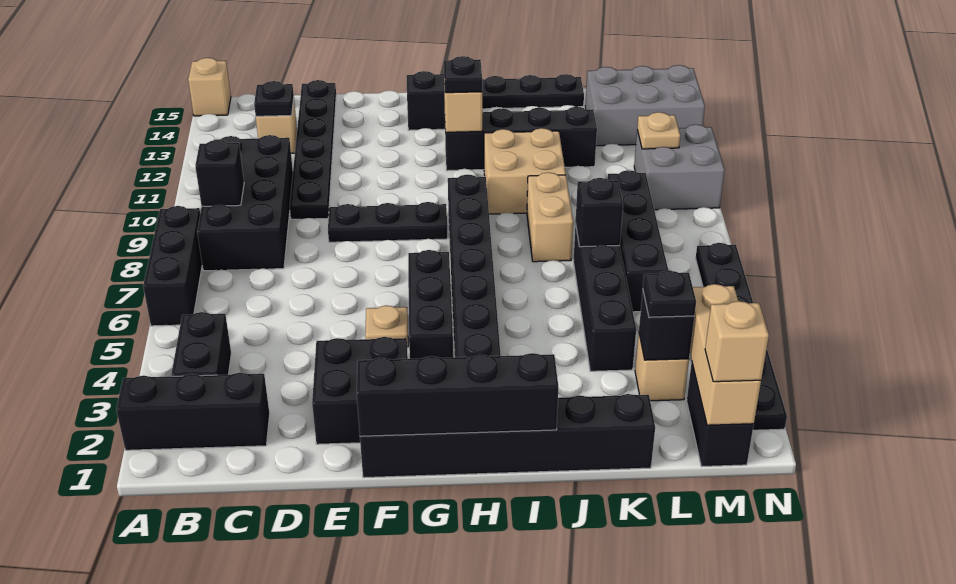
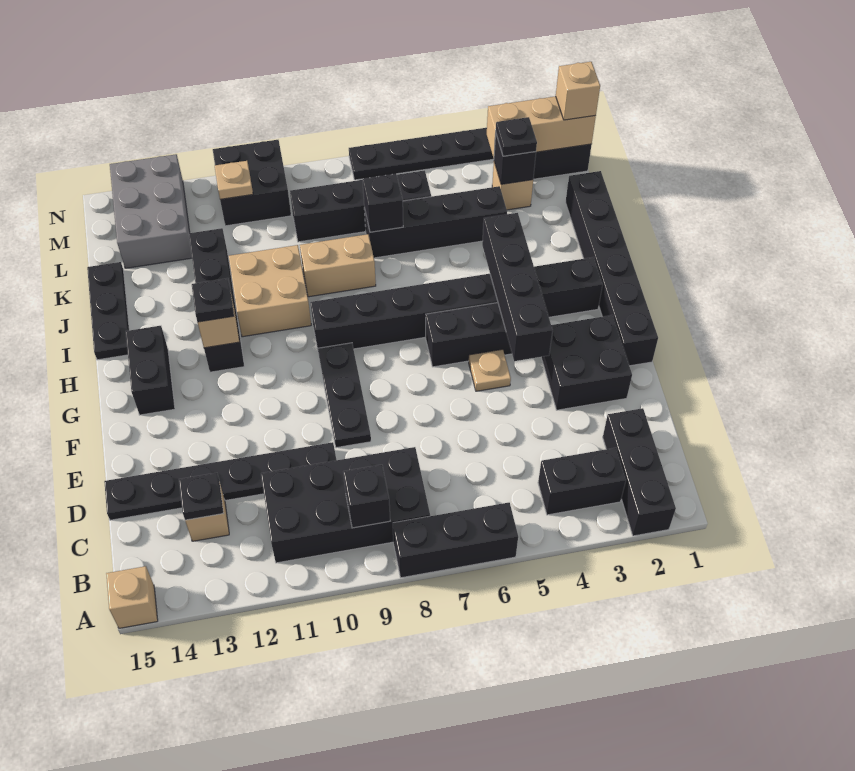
black 1x4 brick [357,353,558,436] -> black 1x4 brick moved to [482,213,553,361]
grey 2x2 brick [634,124,725,210] -> black 2x2 brick [213,140,291,226]

